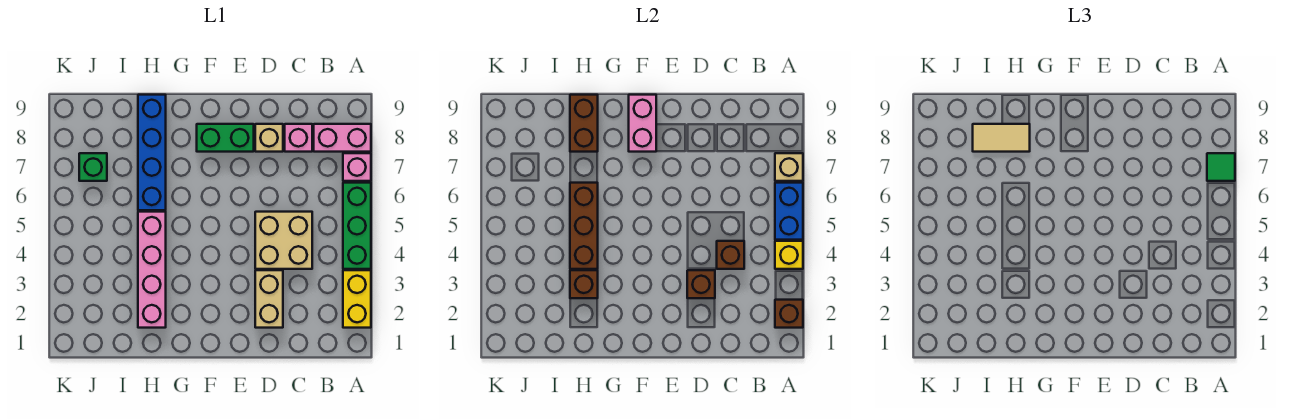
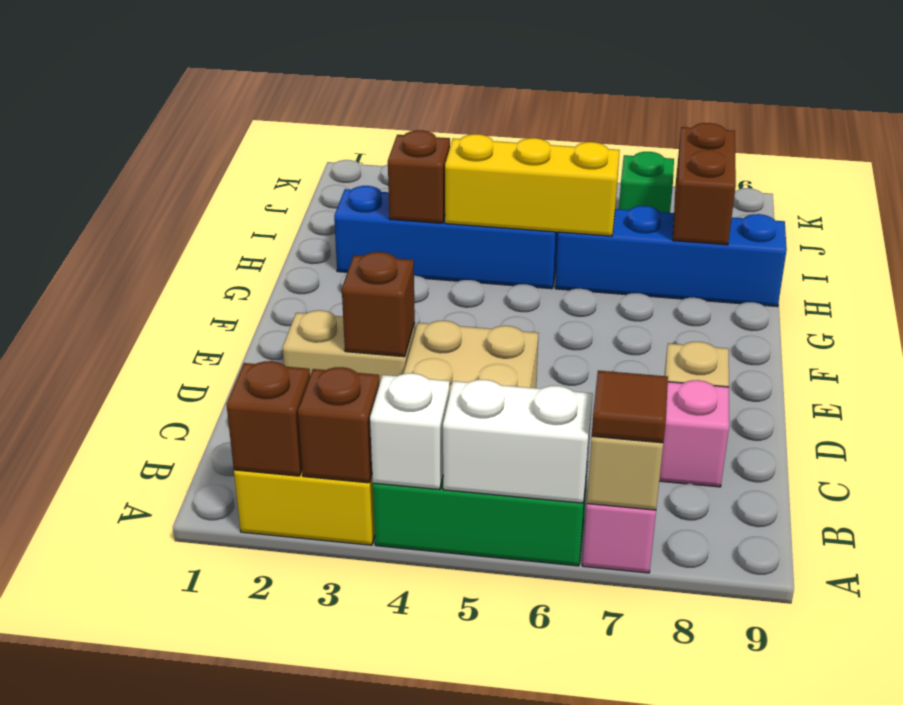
yellow 1x1 brick [775,241,803,269] -> white 1x1 brick [370,373,450,490]
blue 1x2 brick [775,183,803,240] -> white 1x2 brick [443,380,593,503]
green 1x1 tile [1207,153,1235,181] -> brown 1x1 tile [592,371,668,443]
pink 1x2 brick [314,124,371,152] -> none
brown 1x1 brick [717,241,744,269] -> brown 1x1 brick moved to [298,367,380,483]
green 1x2 brick [197,124,254,152] -> none
pink 1x2 brick [629,95,656,152] -> none
pink 1x4 brick [138,212,166,328] -> blue 1x4 brick [334,186,558,289]
brown 1x3 brick [570,183,598,269] -> yellow 1x3 brick [445,134,620,236]
brown 1x2 brick [570,95,598,152] -> brown 1x2 brick turned to [673,123,736,245]
tan 1x2 tile [973,124,1030,152] -> none

